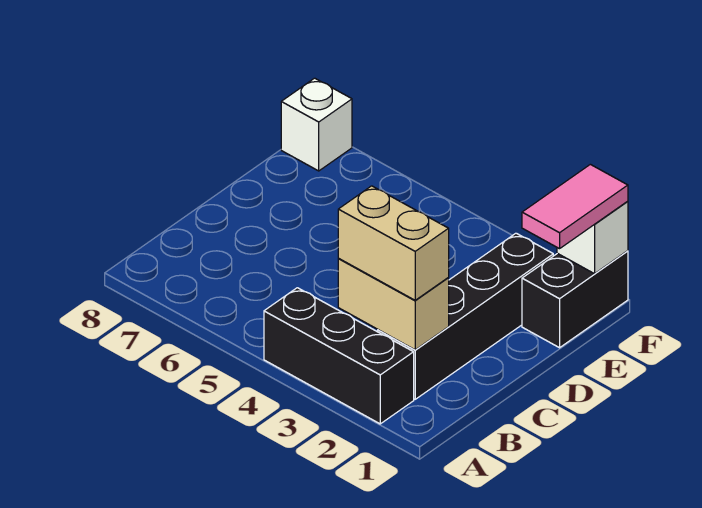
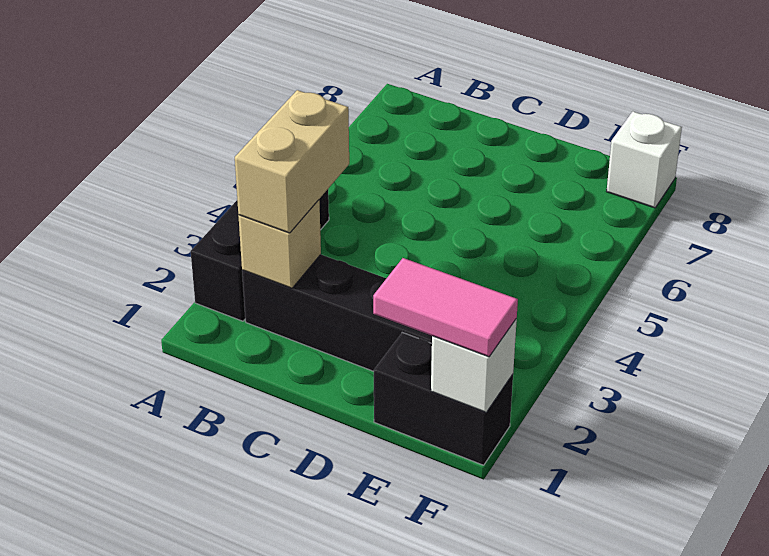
tan 1x2 brick [338,259,449,350] -> tan 1x1 brick [238,200,321,288]

